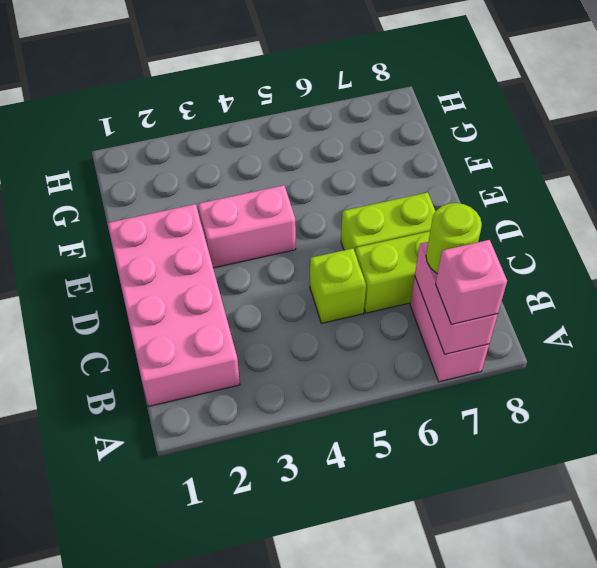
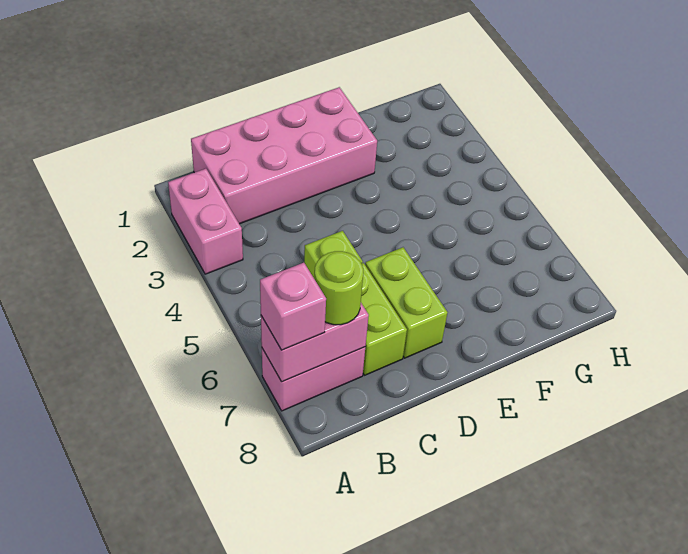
pink 1x2 brick [198,185,296,268] -> pink 1x2 brick moved to [168,169,243,274]

